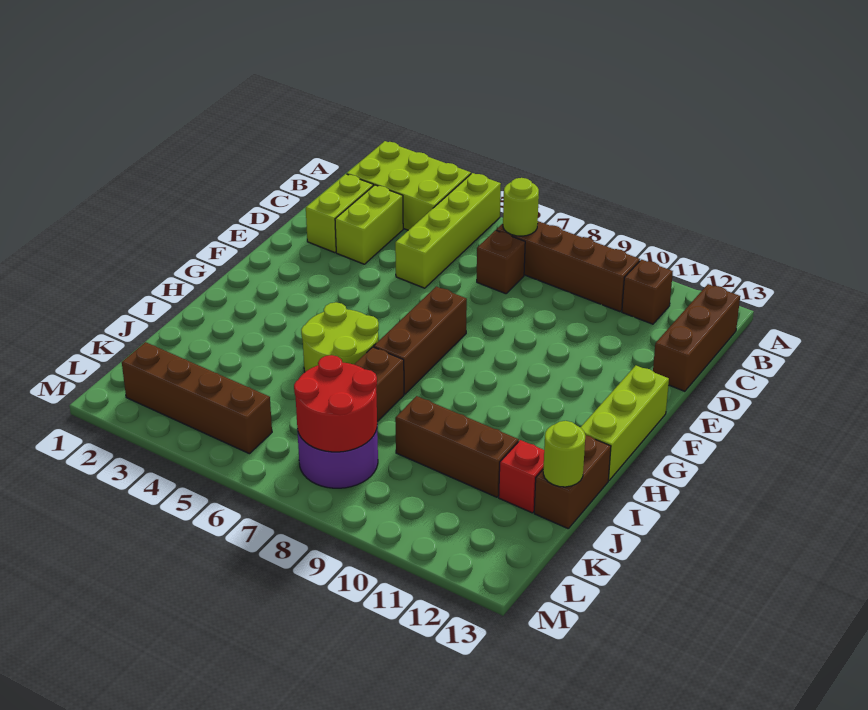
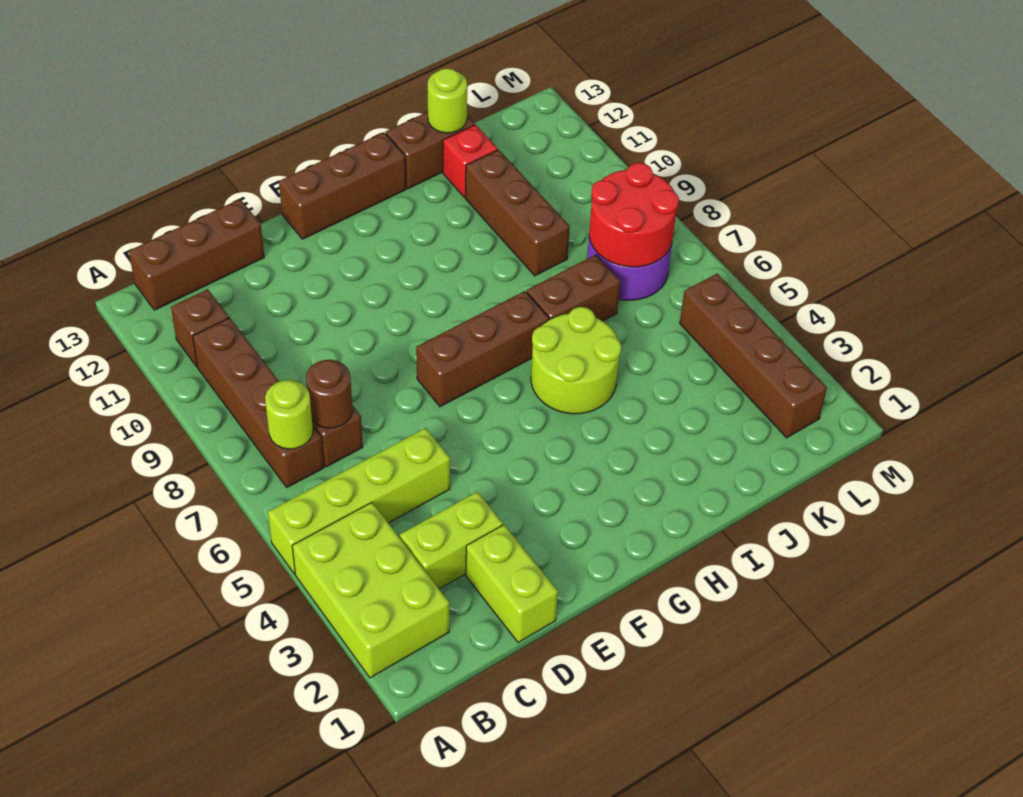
lime 1x2 brick [306,174,373,253] -> lime 1x2 brick turned to [466,525,558,643]
none -> brown 1x1 round brick [306,360,353,428]
lime 1x3 brick [580,366,669,480] -> brown 1x3 brick [279,132,406,239]

